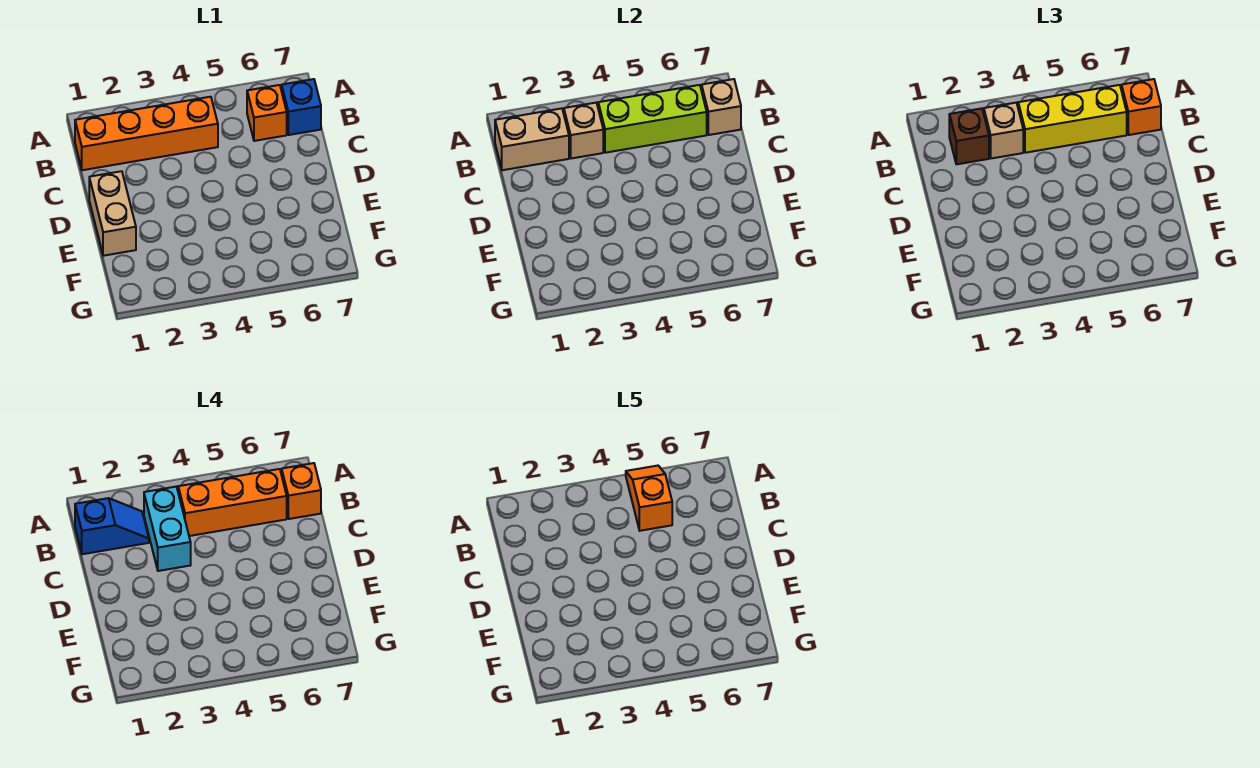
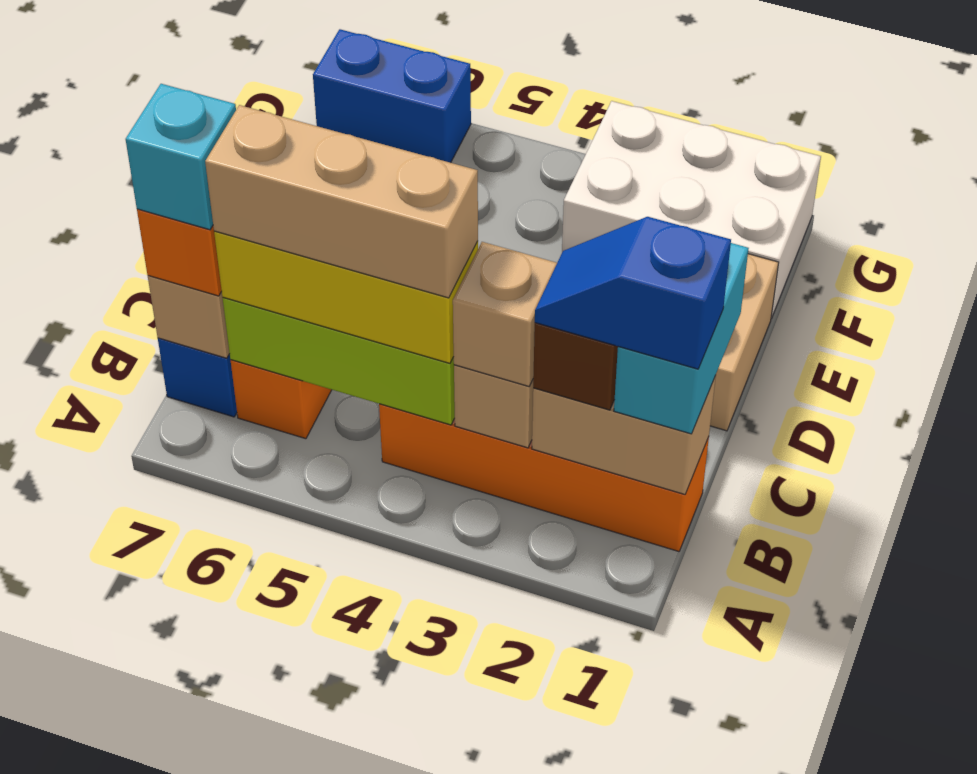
orange 1x2 slope [626,466,672,531] -> none
cyan 1x2 brick [144,487,191,571] -> cyan 1x2 brick moved to [614,243,749,434]
orange 1x3 brick [178,469,287,536] -> tan 1x3 brick [205,105,478,298]
orange 1x1 brick [282,463,321,519] -> cyan 1x1 brick [126,84,236,230]
none -> white 2x3 brick [562,101,821,318]
none -> blue 1x2 brick [313,29,471,163]

